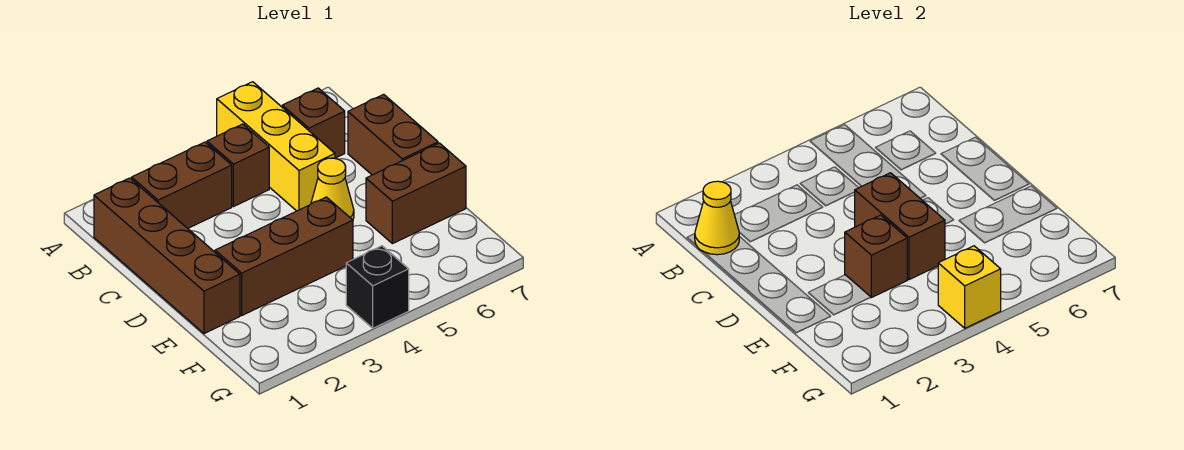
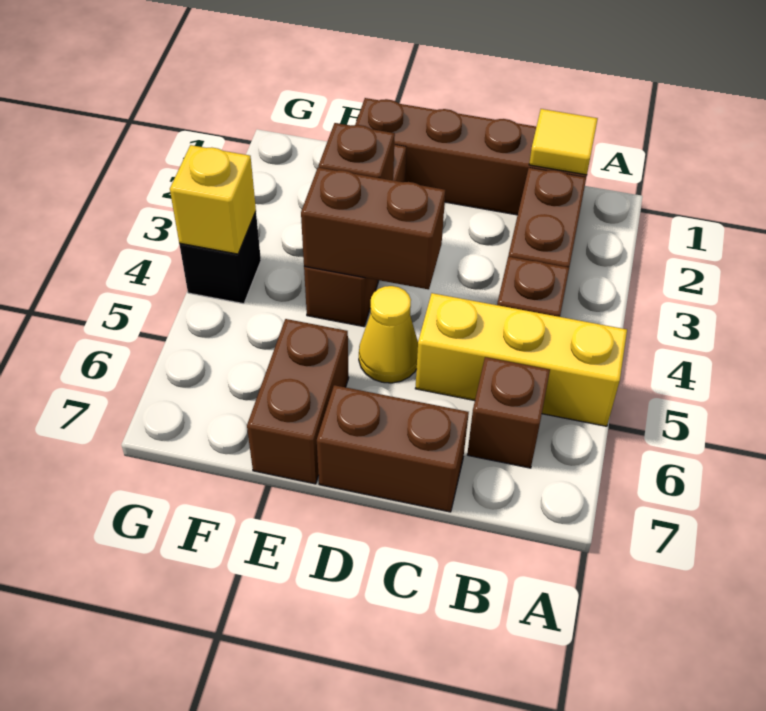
yellow 1x1 cone [695,181,739,255] -> yellow 1x1 tile [529,109,598,175]

